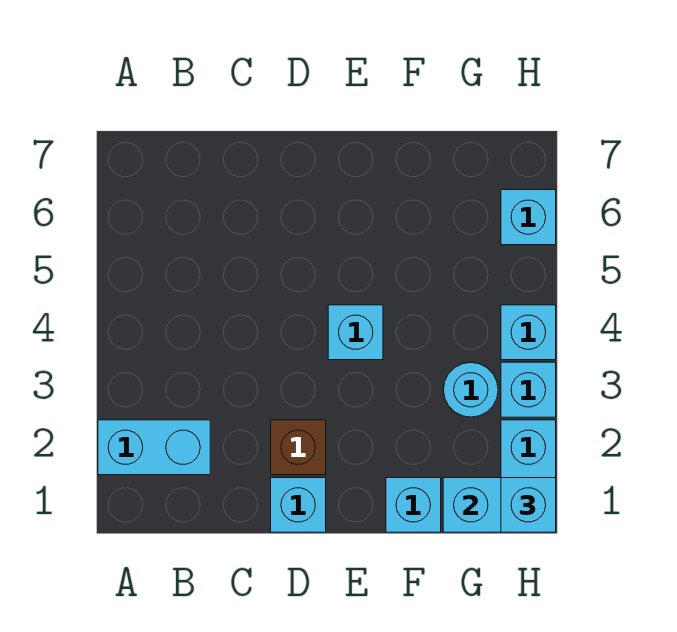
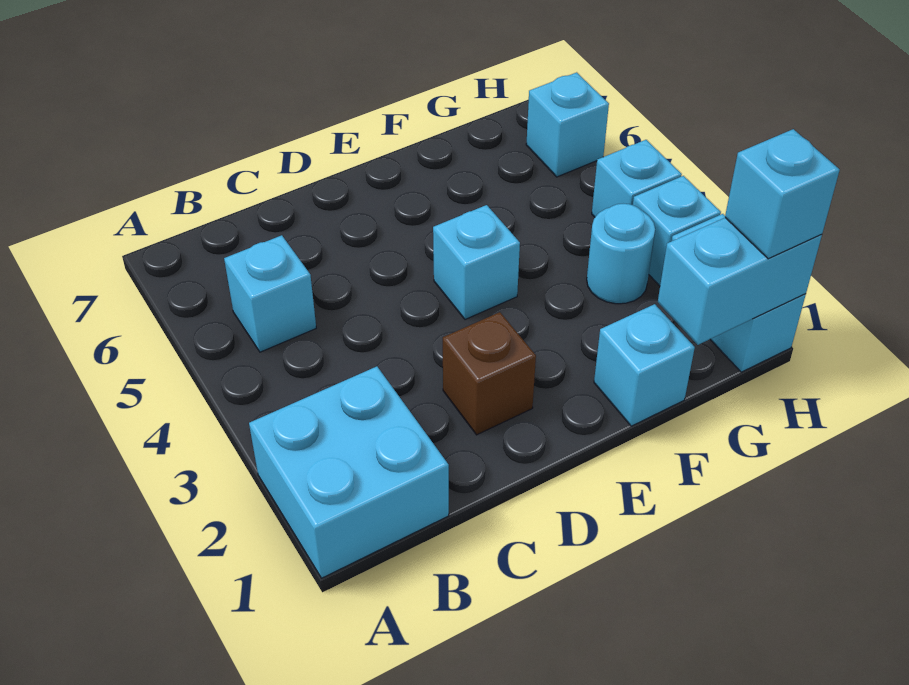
cyan 1x2 brick [98,420,210,475] -> cyan 2x2 brick [249,366,449,578]
cyan 1x1 brick [271,478,326,532] -> cyan 1x1 brick moved to [224,235,316,352]

